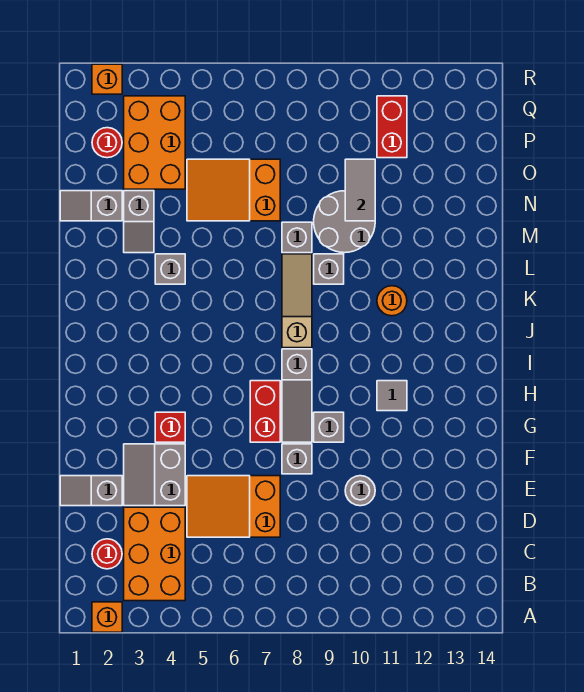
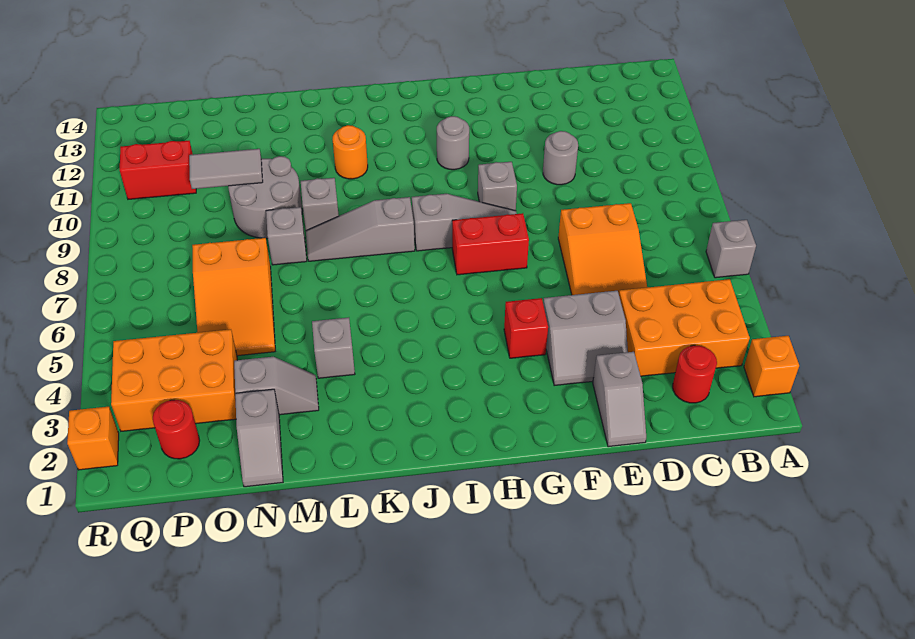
grey 1x1 brick [282,444,312,474] -> grey 1x1 brick moved to [706,220,756,278]
grey 1x1 tile [377,381,407,411] -> grey 1x1 round brick [437,116,469,170]
tan 1x3 slope [282,254,312,348] -> grey 1x3 slope [306,197,415,261]

